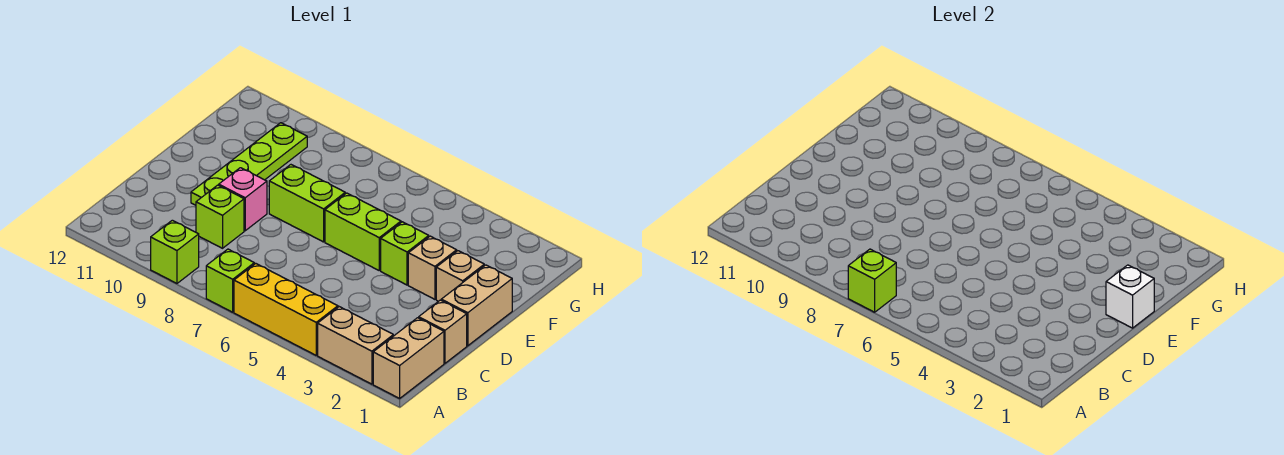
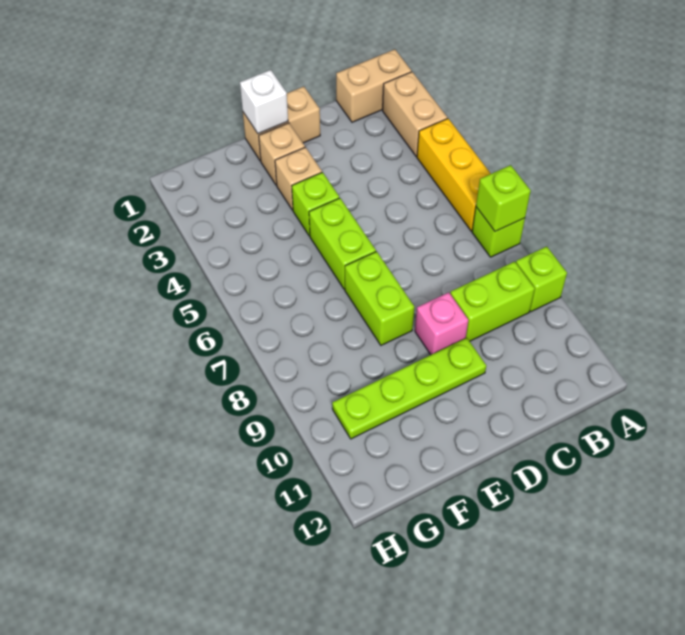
tan 1x1 brick [419,300,467,363] -> none
lime 1x1 brick [196,185,244,248] -> lime 1x2 brick [450,261,535,341]

